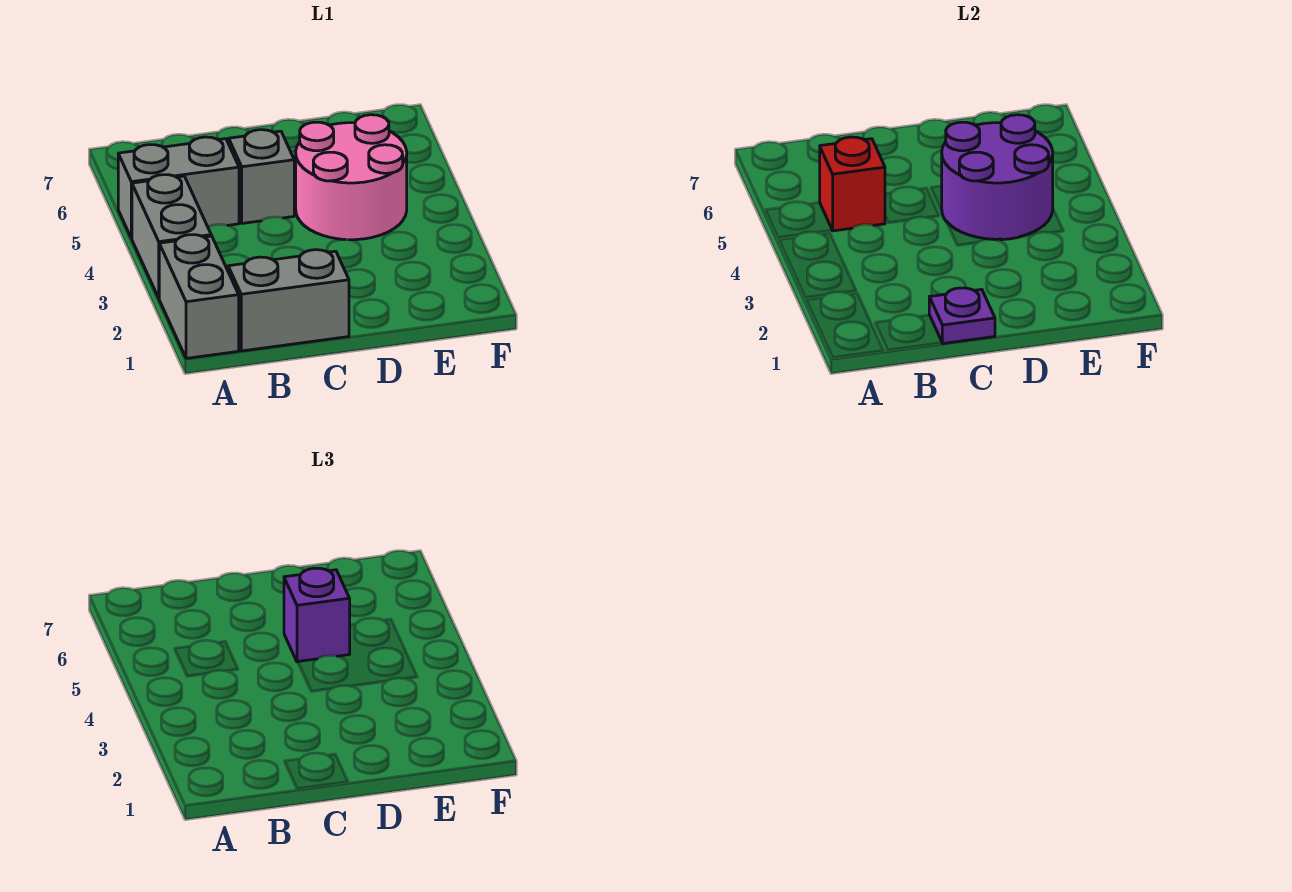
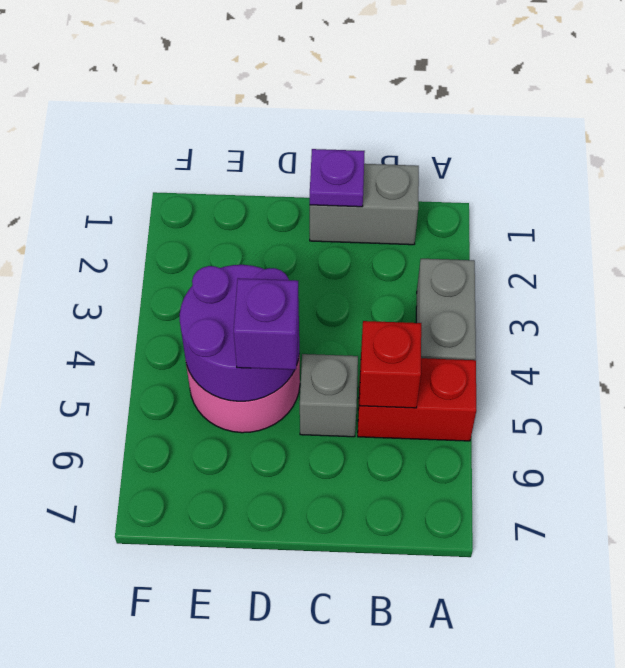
grey 1x2 brick [159,235,239,358] -> none
grey 1x2 brick [118,137,239,238] -> red 1x2 brick [358,358,476,441]

